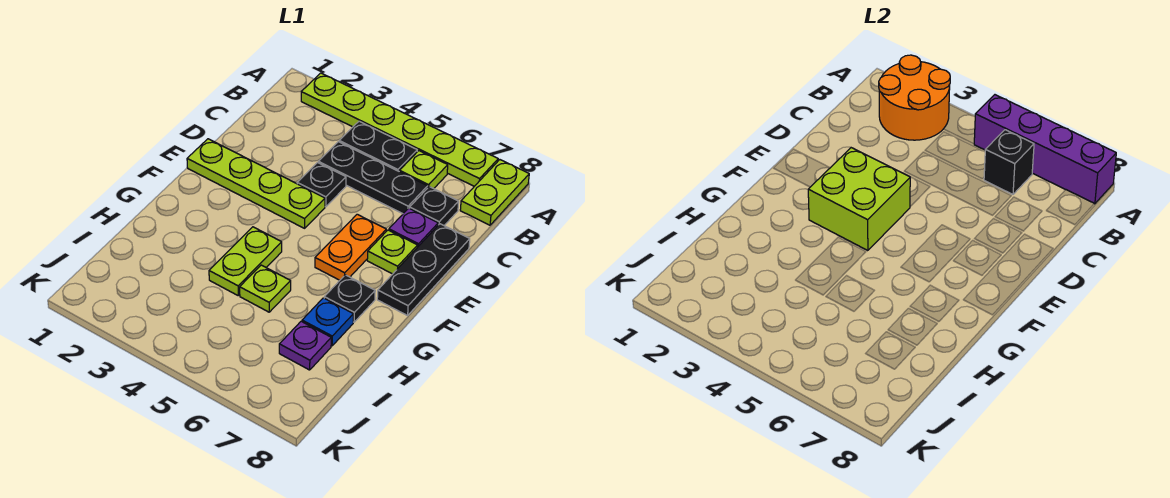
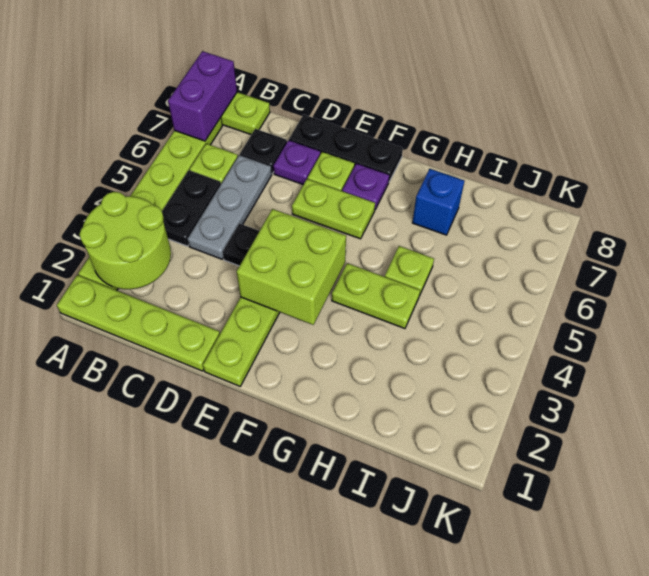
none -> lime 1x4 plate [57,275,220,371]
orange 2x2 round brick [879,55,950,140] -> lime 2x2 round brick [79,192,171,289]
purple 1x4 brick [974,95,1116,204] -> purple 1x2 brick [168,51,237,141]
black 1x1 brick [984,130,1034,194] -> none
black 1x3 plate [318,142,428,214] -> grey 1x3 plate [188,155,272,259]
orange 1x2 plate [315,214,386,280] -> lime 1x2 plate [292,179,375,239]
black 1x1 plate [324,275,375,322] -> none
blue 1x1 plate [302,298,353,346] -> blue 1x1 brick [412,169,464,235]
purple 1x1 plate [279,321,331,370] -> purple 1x1 plate moved to [342,164,389,209]

